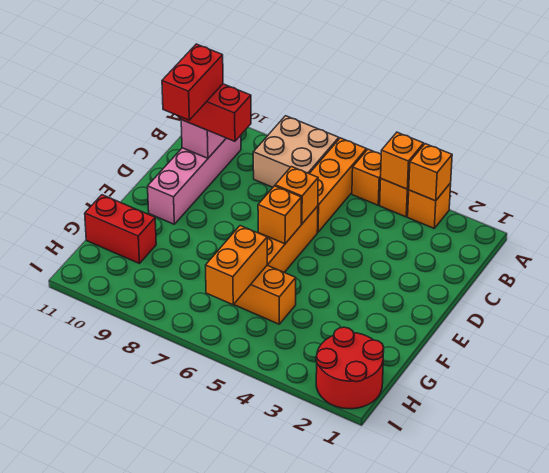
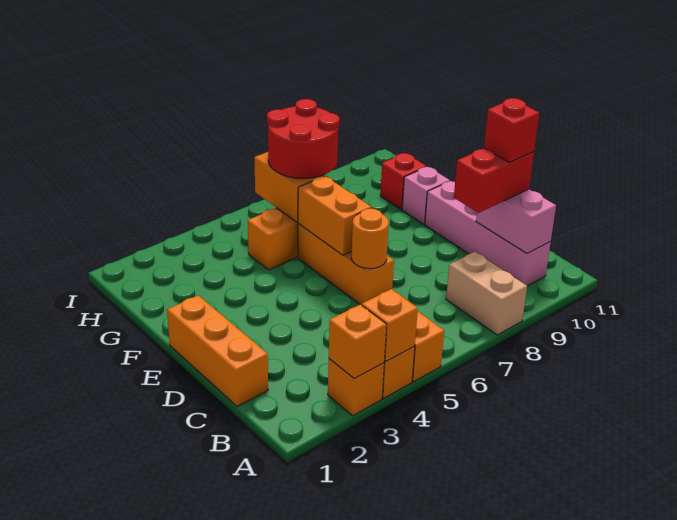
orange 1x3 brick [309,138,366,232] -> orange 1x3 brick moved to [167,295,268,406]
tan 2x2 brick [253,116,339,187] -> tan 1x2 brick [446,252,527,335]
red 1x2 brick [162,44,223,120] -> red 1x1 brick [484,98,539,162]
orange 1x1 brick [275,167,318,224] -> orange 1x1 round brick [351,209,389,269]
orange 1x1 brick [258,186,301,244] -> orange 1x2 brick [298,176,371,255]
none -> pink 1x1 brick [402,167,450,224]
red 1x2 brick [85,195,156,264] -> red 1x1 brick [380,153,427,210]
red 2x2 round brick [316,327,384,409] -> red 2x2 round brick moved to [267,99,340,178]

